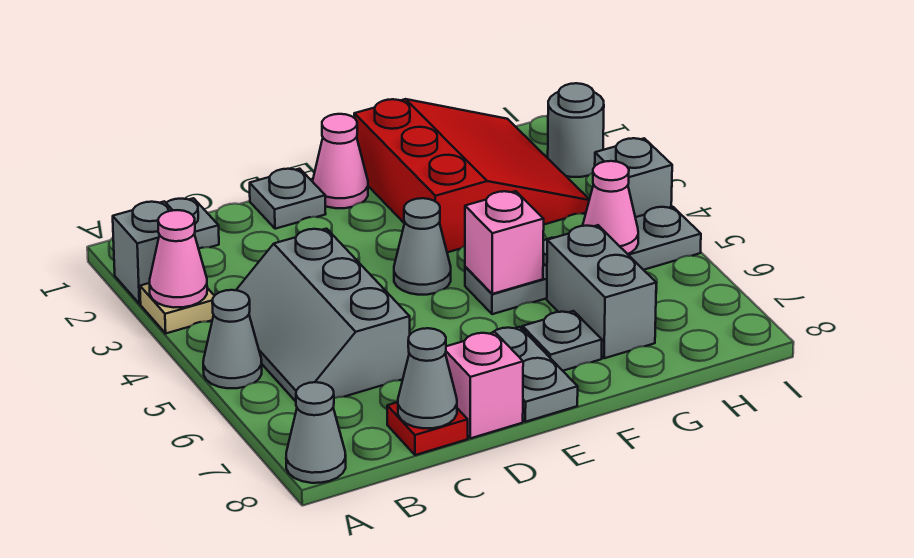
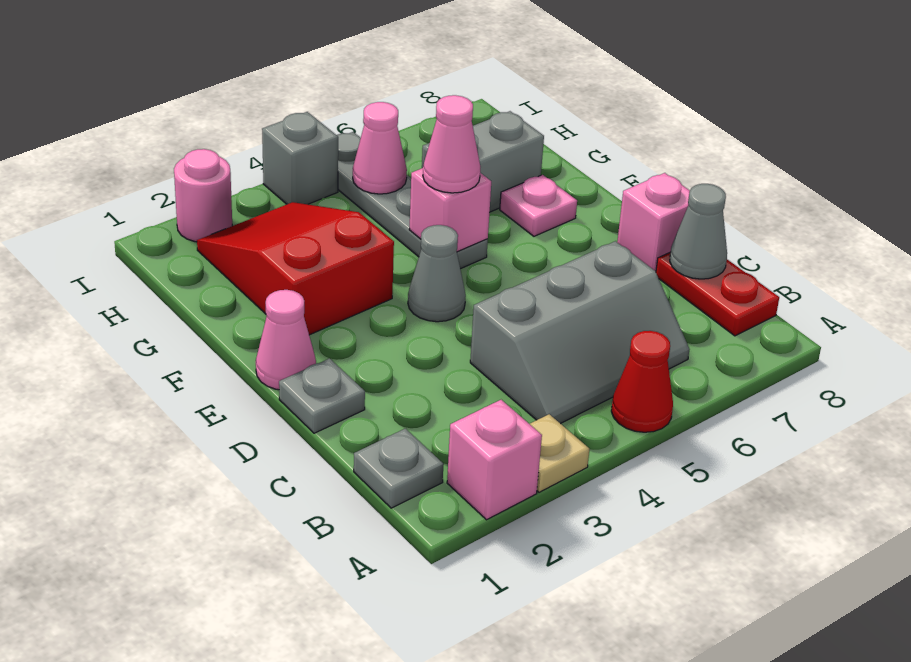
grey 1x1 brick [113,201,173,304] -> pink 1x1 brick [447,400,542,520]
pink 1x1 cone [150,210,207,308] -> pink 1x1 cone moved to [423,95,480,193]
grey 1x1 cone [203,290,262,388] -> red 1x1 cone [611,331,673,432]
grey 1x1 cone [286,382,346,483] -> none
red 1x1 plate [387,402,468,455] -> red 1x2 plate [656,252,779,336]
grey 1x2 plate [492,327,578,422] -> none
red 3x3 slope [354,99,590,252] -> red 2x3 slope [197,202,394,335]
grey 1x1 plate [522,311,602,371] -> pink 1x1 plate [500,175,577,236]
grey 1x1 round brick [548,83,604,177] -> pink 1x1 round brick [174,149,232,242]

